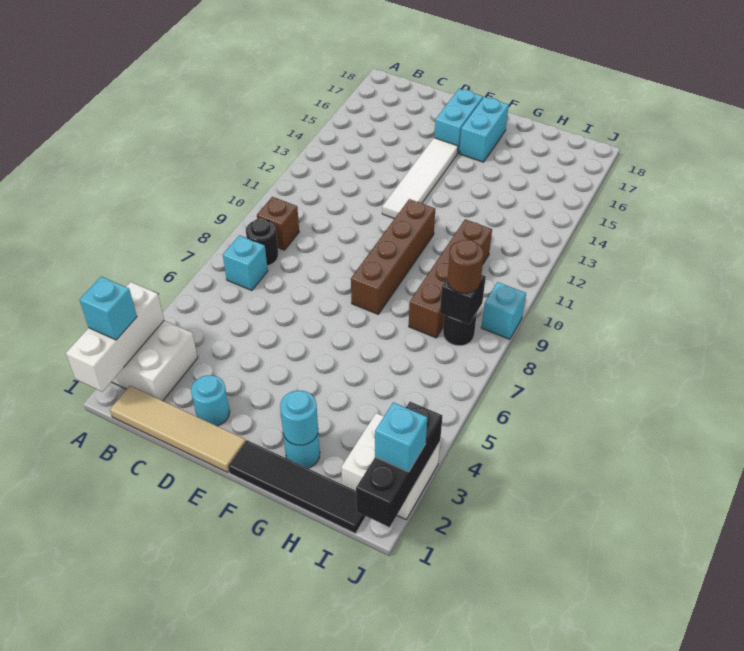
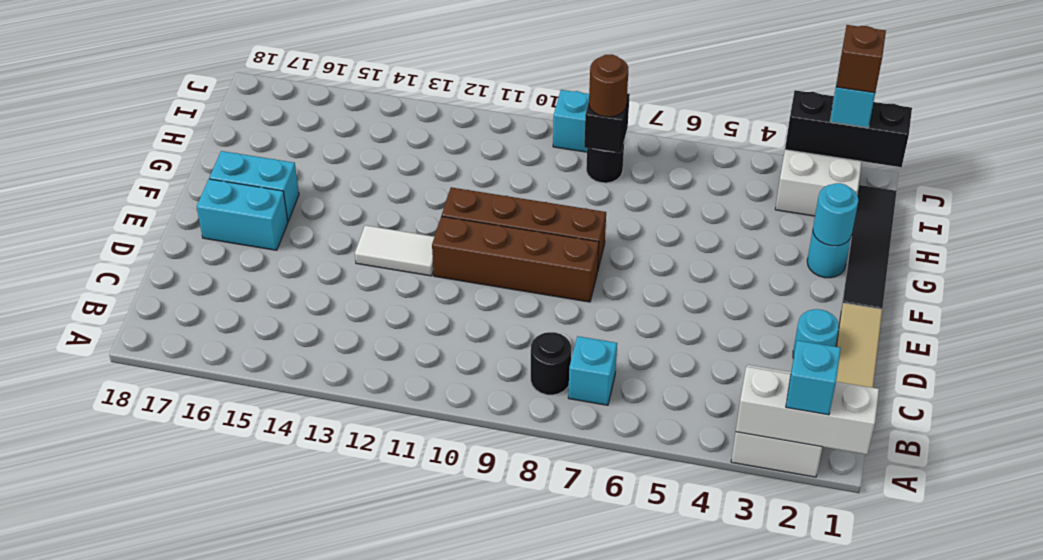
brown 1x1 brick [257,197,299,250] -> brown 1x1 brick moved to [836,25,886,93]
white 1x4 tile [382,138,458,219] -> white 1x2 tile [355,225,434,276]
brown 1x4 brick [409,219,492,338] -> brown 1x4 brick moved to [432,216,599,302]

